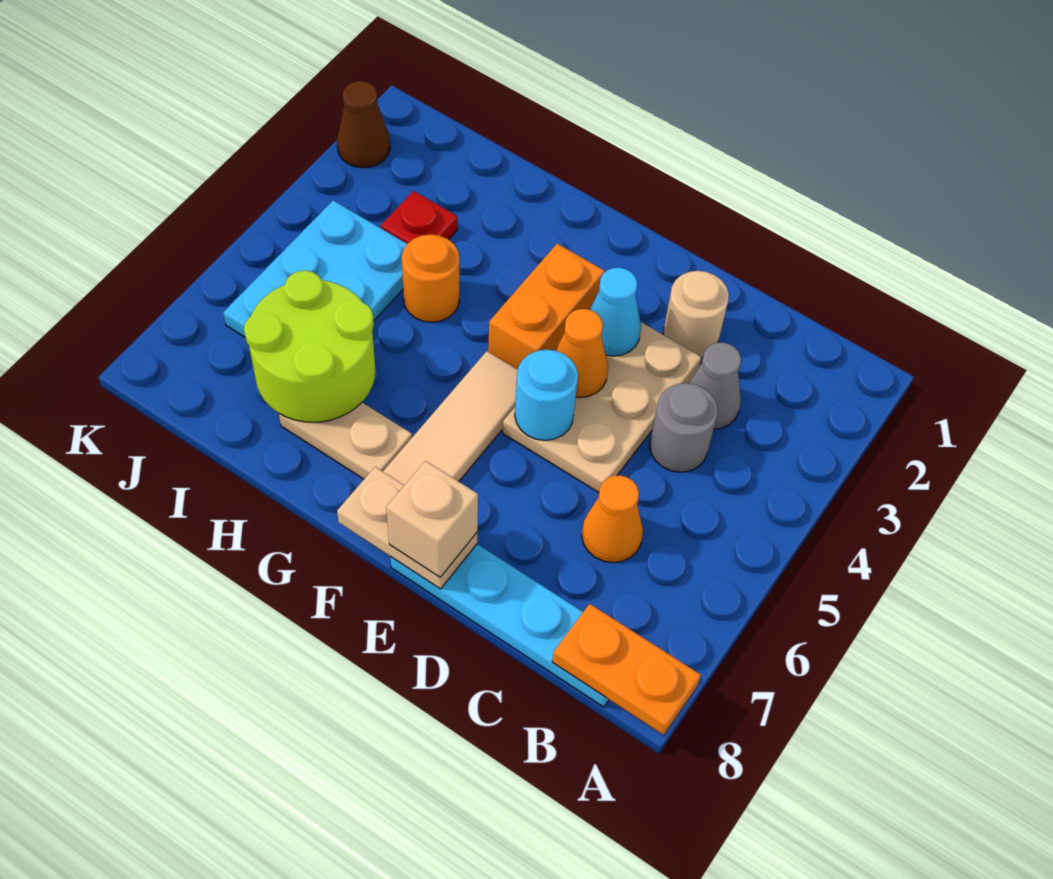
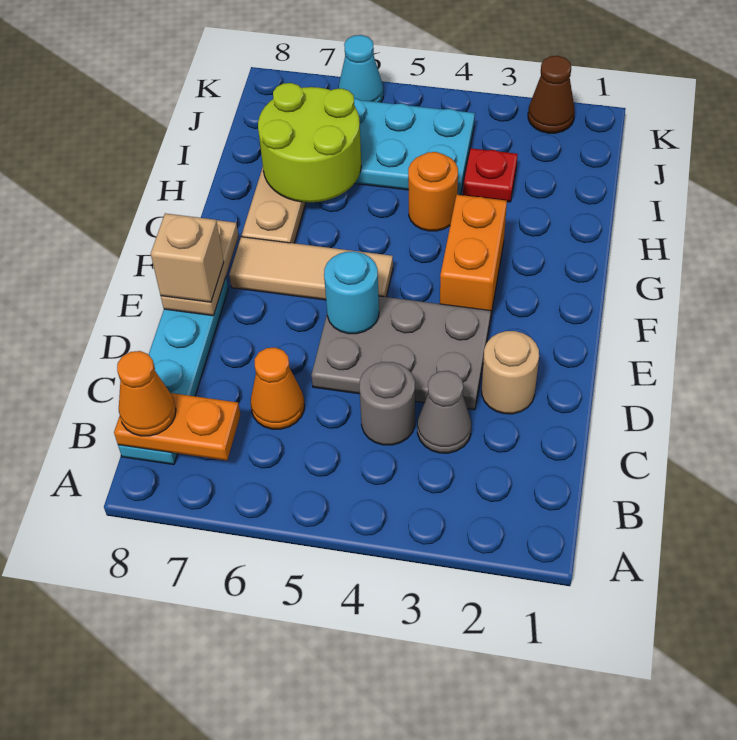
orange 1x2 plate [552,604,701,735] -> orange 1x2 plate turned to [114,393,240,461]
tan 2x3 plate [503,322,702,492] -> grey 2x3 plate [311,296,491,410]
cyan 1x1 cone [590,268,641,356] -> cyan 1x1 cone moved to [338,35,383,102]
orange 1x1 cone [555,309,608,398] -> orange 1x1 cone moved to [117,351,176,436]
orange 1x2 brick [488,244,605,369] -> orange 1x2 brick turned to [440,195,507,320]

